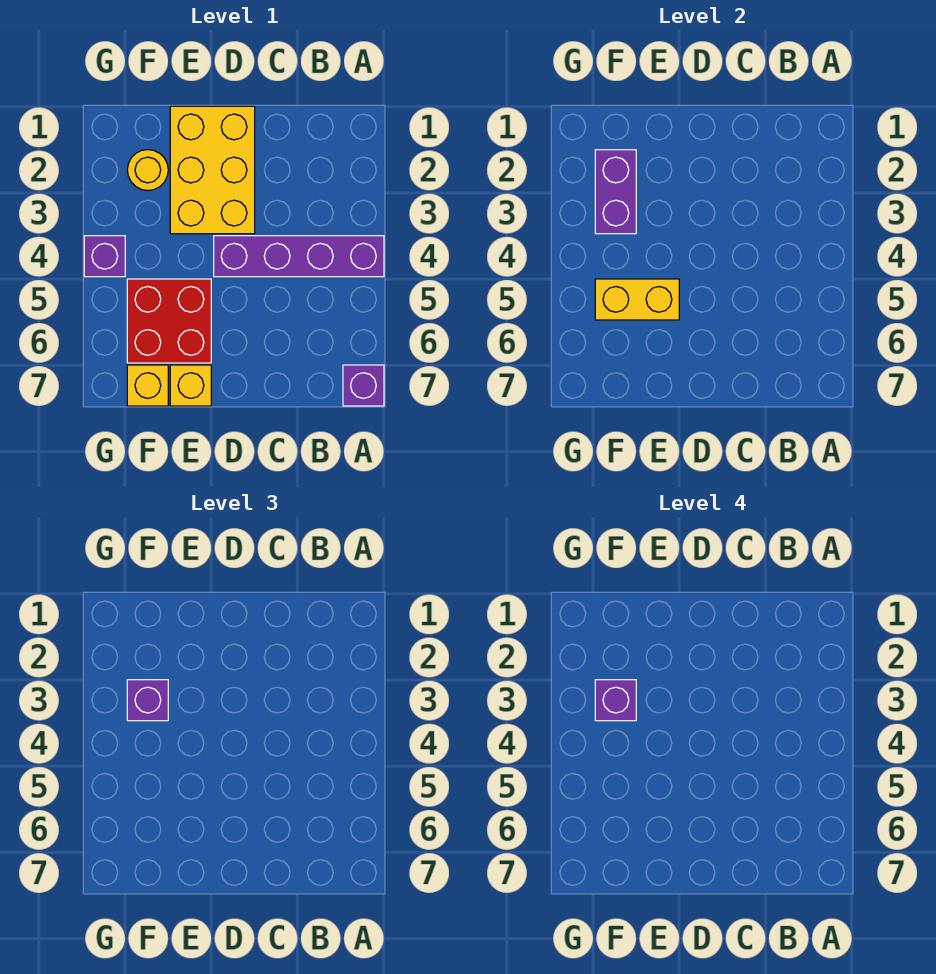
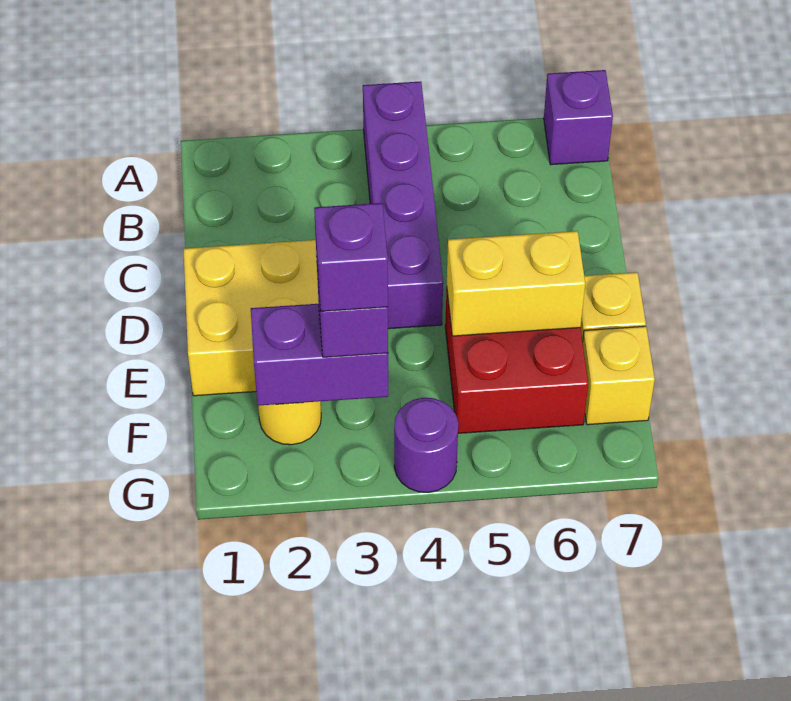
yellow 1x2 brick [595,279,679,320] -> yellow 1x2 brick turned to [447,231,585,336]
purple 1x1 brick [84,236,125,277] -> purple 1x1 round brick [394,398,458,492]

